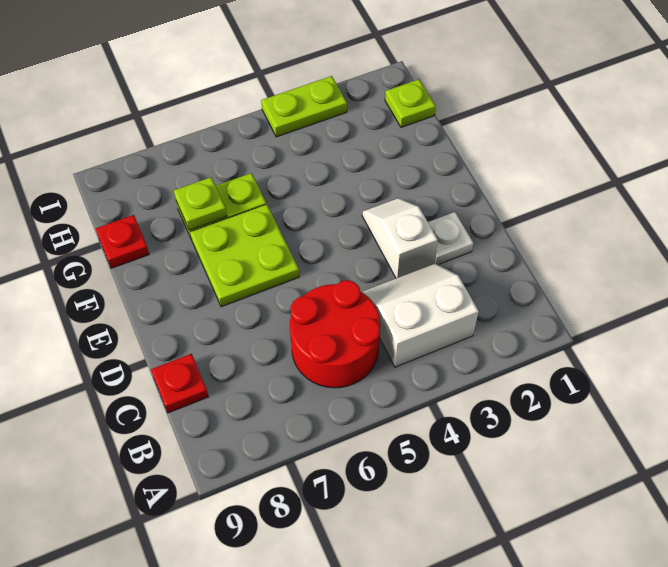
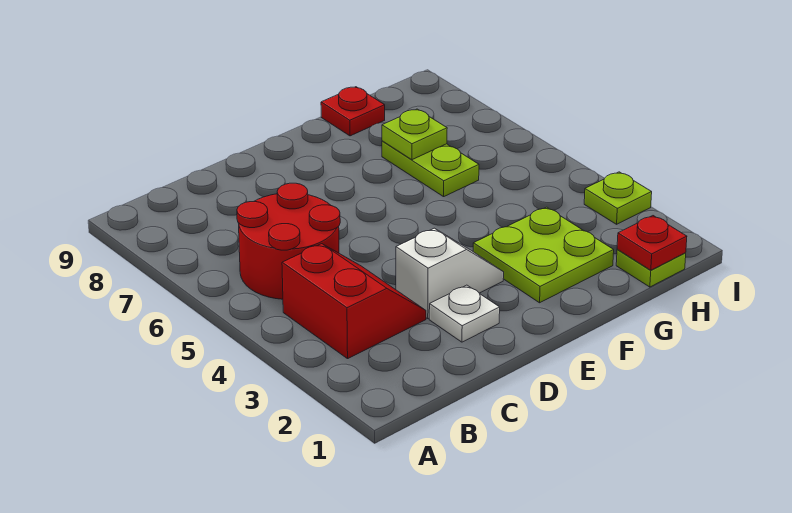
white 2x2 slope [362,263,479,367] -> red 2x2 slope [282,244,426,359]
red 1x1 plate [151,354,209,413] -> red 1x1 plate moved to [617,216,687,270]
lime 2x2 plate [190,205,299,307] -> lime 2x2 plate moved to [473,207,614,303]
lime 1x2 plate [261,76,347,137] -> lime 1x1 plate [584,172,652,224]

